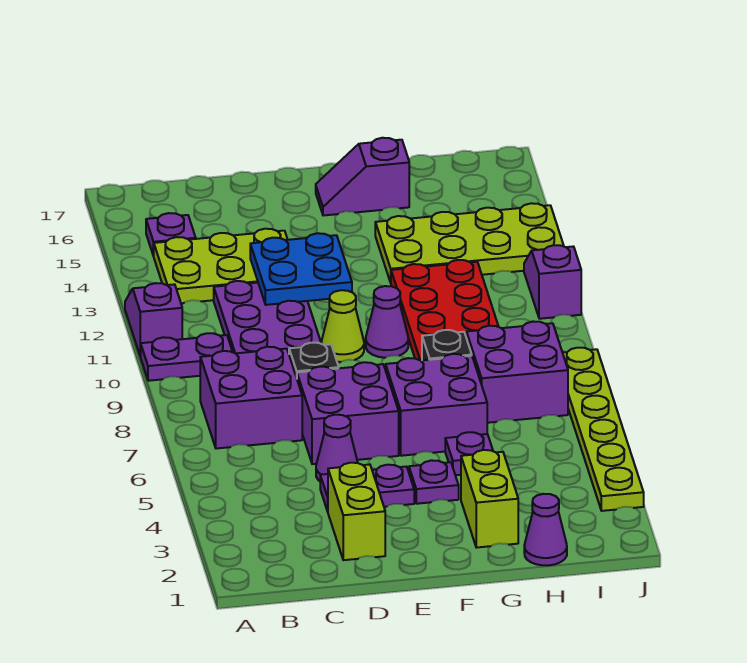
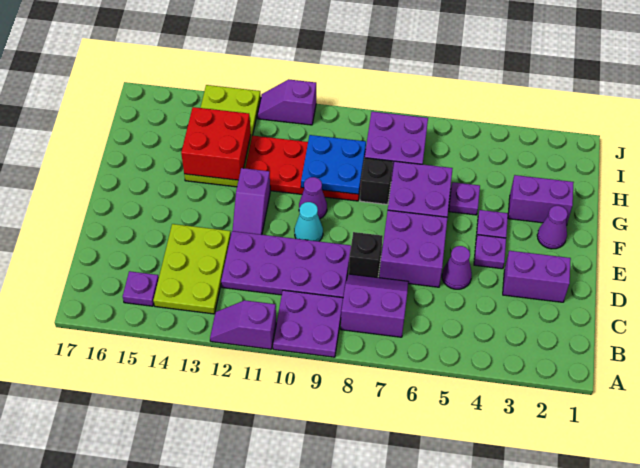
purple 1x2 plate [140,333,232,381] -> purple 2x2 plate [273,290,343,357]
purple 2x2 brick [200,347,302,449] -> purple 2x2 slope [341,274,409,337]
lime 1x2 brick [328,463,385,560] -> purple 1x2 brick [503,251,571,302]
purple 1x2 plate [320,465,414,511] -> purple 1x1 plate [474,235,506,269]
blue 2x2 plate [250,233,352,305] -> blue 2x2 plate moved to [301,135,366,194]
lime 1x1 cone [321,290,364,362] -> cyan 1x1 cone [294,202,323,241]
purple 1x2 slope [316,138,409,216] -> purple 1x2 slope moved to [233,168,270,235]
lime 1x2 brick [461,450,518,548] -> purple 1x2 brick [508,175,574,225]
none -> red 2x2 brick [181,107,251,180]
purple 1x1 cone [524,494,567,565] -> purple 1x1 cone moved to [537,206,568,249]
lime 1x6 plate [563,348,644,511] -> none

